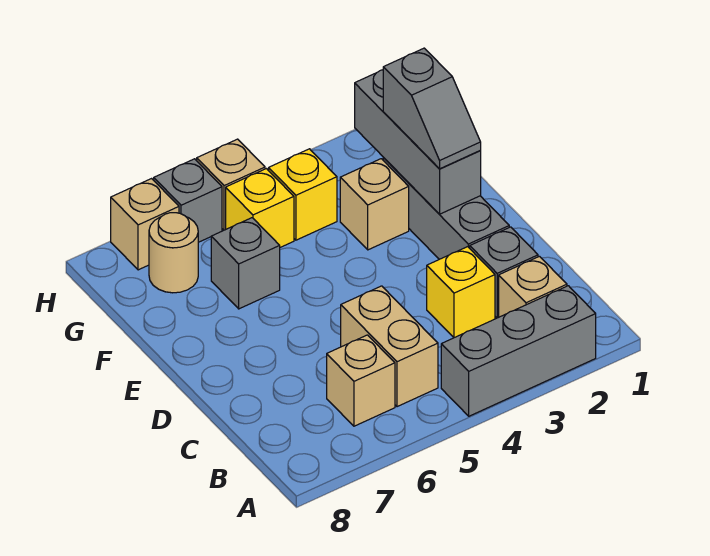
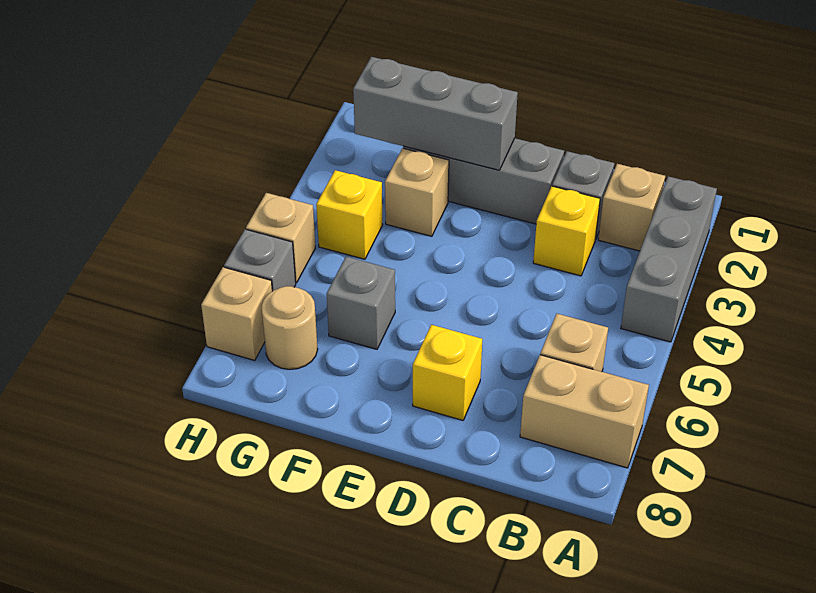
tan 1x2 brick [341,286,438,407] -> tan 1x2 brick moved to [520,355,649,468]
grey 1x2 slope [383,48,481,169] -> none
yellow 1x1 brick [226,169,294,247] -> yellow 1x1 brick moved to [413,325,482,420]

